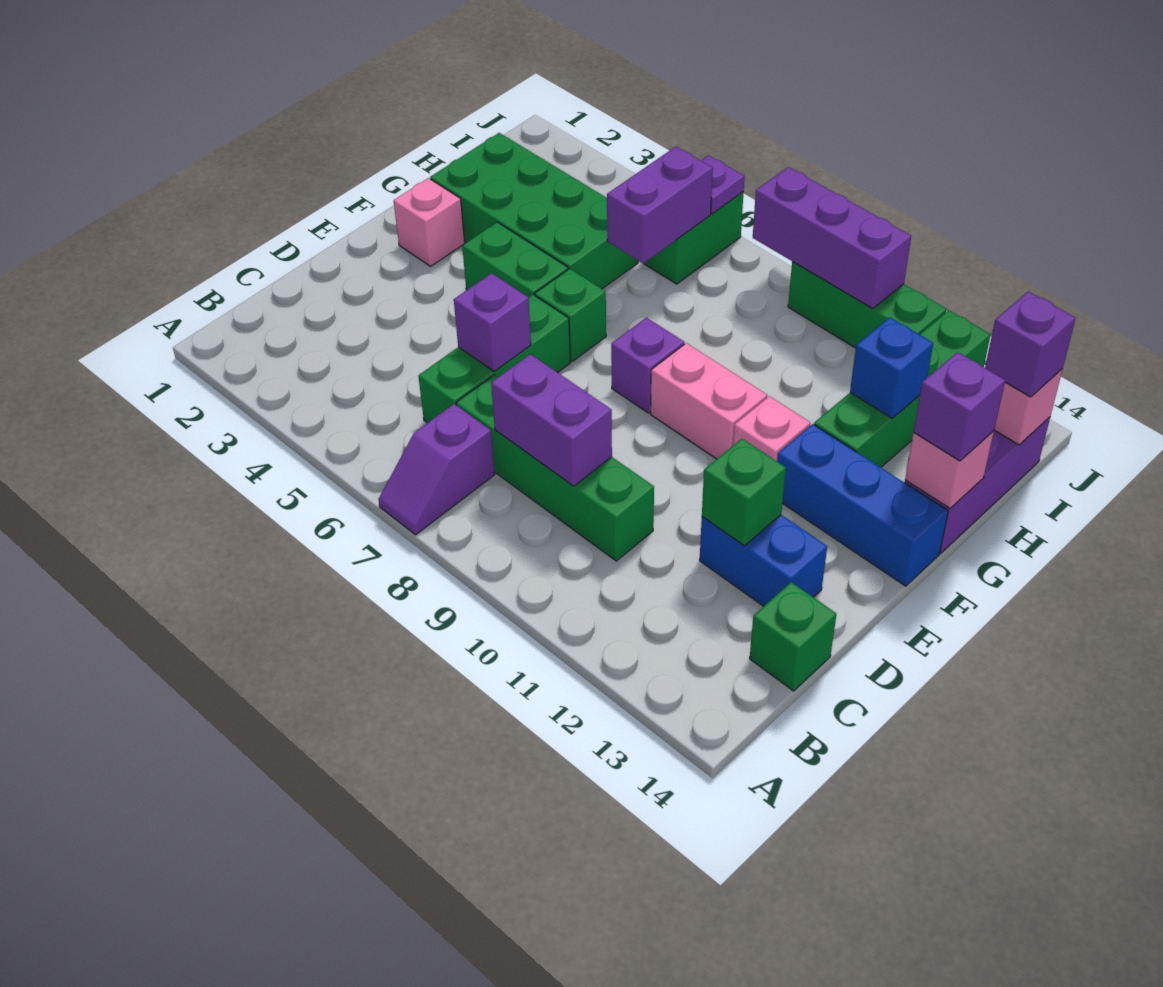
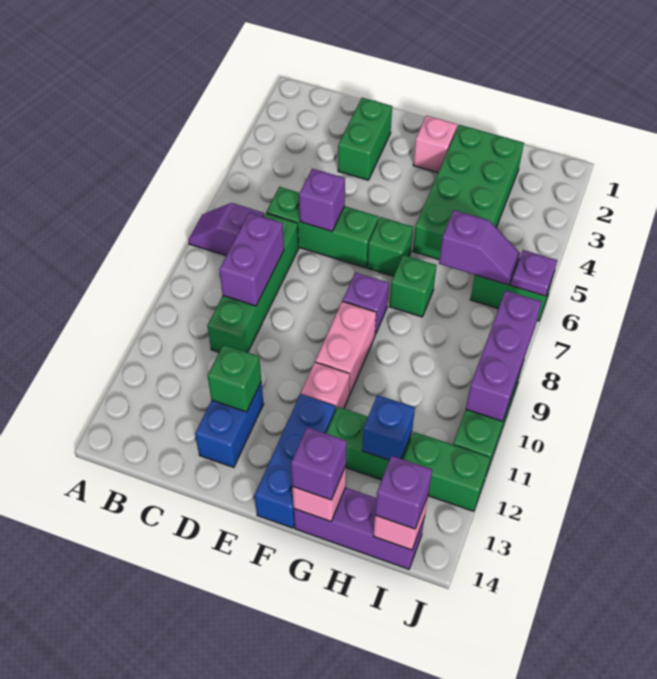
green 1x1 brick [750,582,836,691] -> green 1x1 brick moved to [389,255,437,317]
green 1x2 brick [462,222,568,297] -> green 1x2 brick moved to [338,98,392,180]
purple 1x2 brick [607,147,713,264] -> purple 1x2 slope [439,210,520,285]

